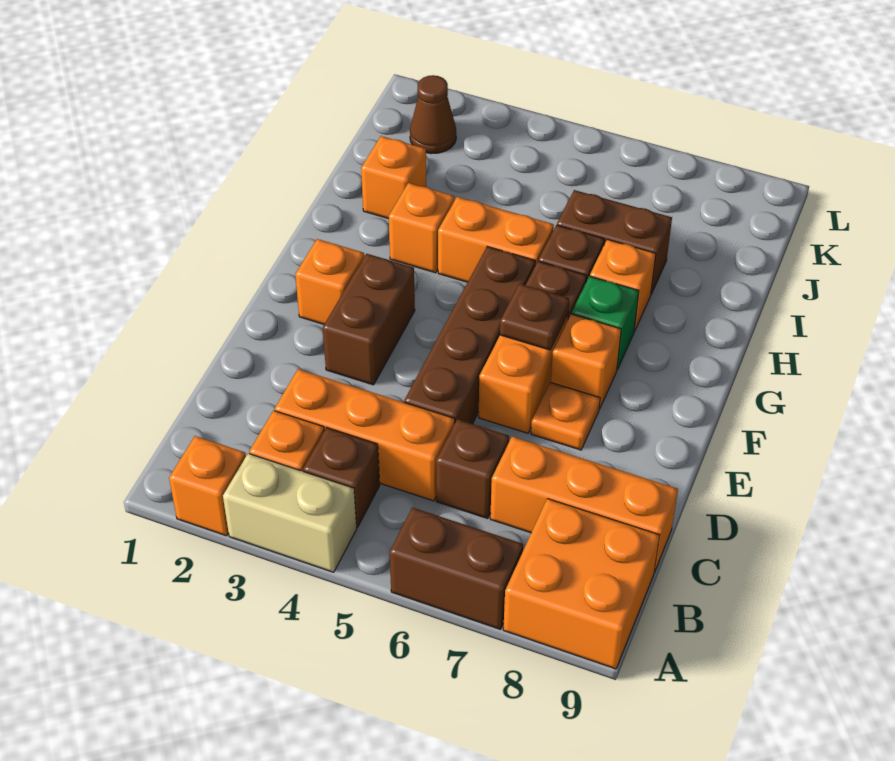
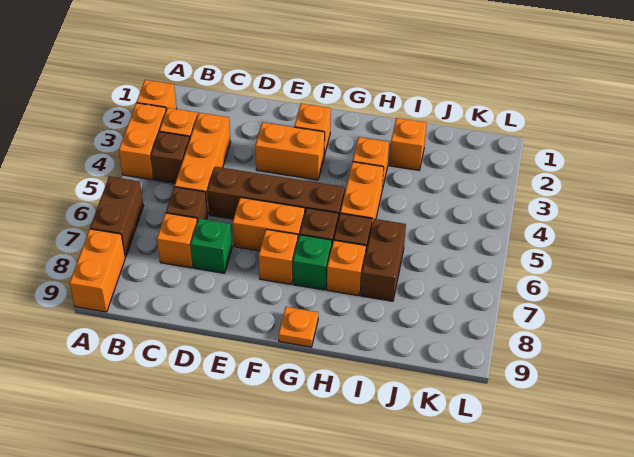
tan 1x2 brick [223,453,357,572] -> orange 1x2 brick [119,103,166,180]
orange 2x2 brick [503,499,660,669] -> orange 1x2 brick [70,229,125,312]
orange 1x3 brick [490,437,678,573] -> orange 1x1 brick [157,213,197,268]
none -> green 1x1 brick [191,218,232,273]
brown 1x2 brick [323,254,415,385] -> orange 1x2 brick [255,122,325,180]
orange 1x1 plate [531,382,600,450] -> orange 1x1 plate moved to [278,307,318,347]
brown 1x1 plate [500,284,569,350] -> none
brown 1x1 cone [410,75,456,154] -> none

